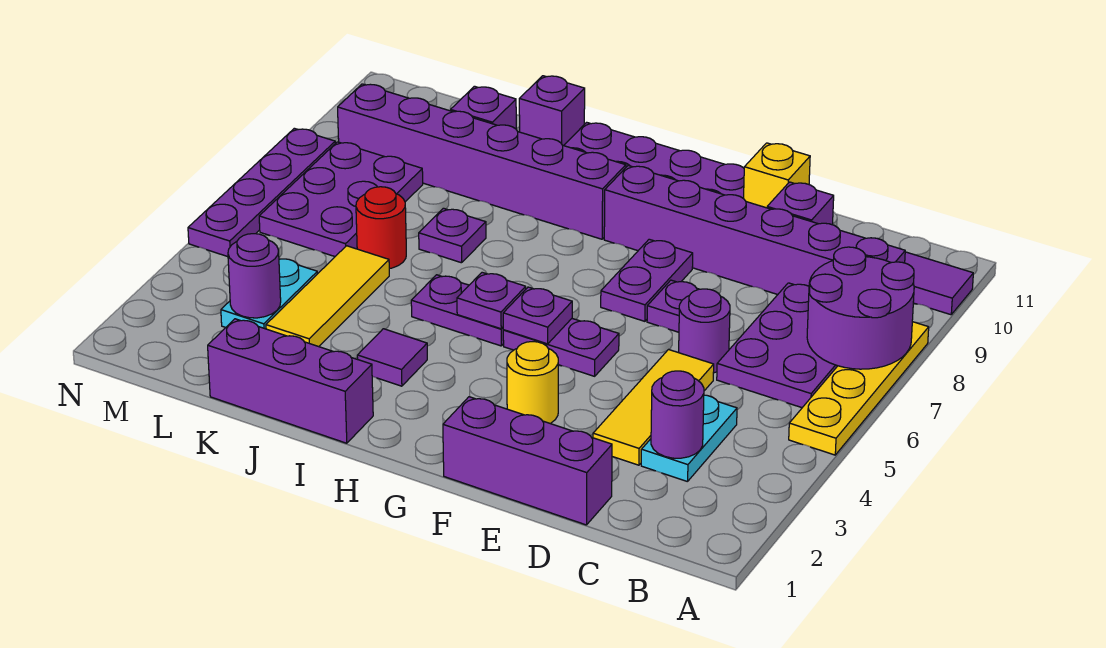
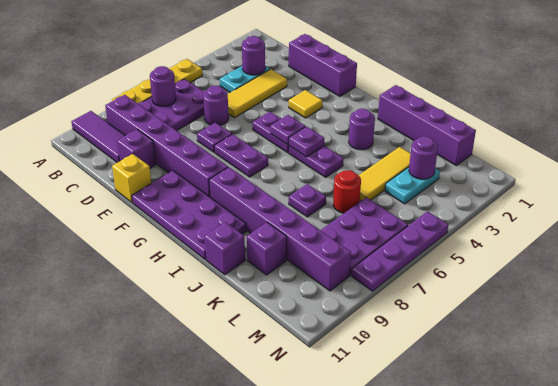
purple 2x2 round brick [807,247,914,369] -> purple 1x1 round brick [150,66,176,106]
yellow 1x1 round brick [507,342,558,424] -> yellow 1x1 tile [289,90,322,118]
purple 1x2 plate [601,239,693,321] -> purple 1x2 plate turned to [214,134,268,177]
purple 1x3 brick [208,319,373,443] -> purple 1x4 brick [378,85,476,165]
purple 1x1 tile [357,329,427,386] -> purple 1x1 round brick [349,109,375,150]

